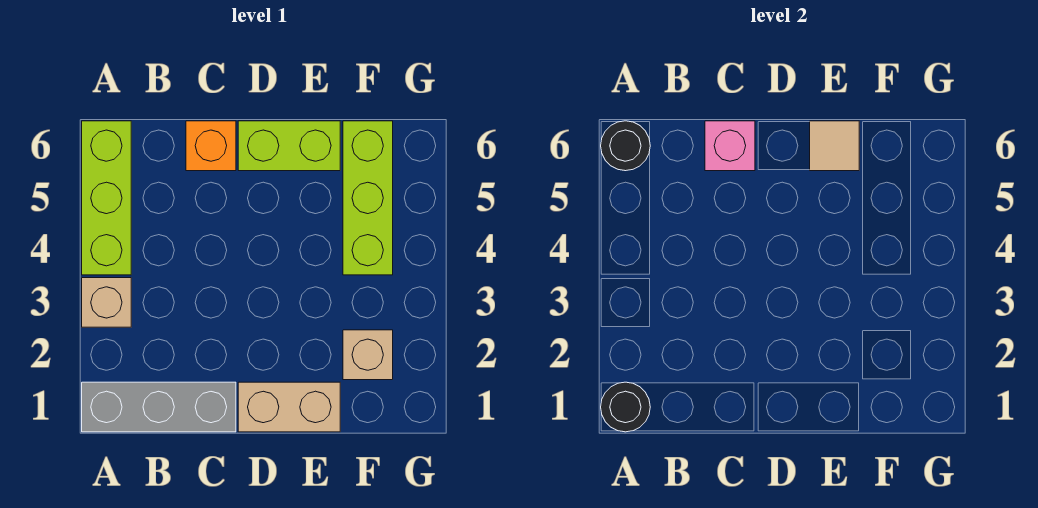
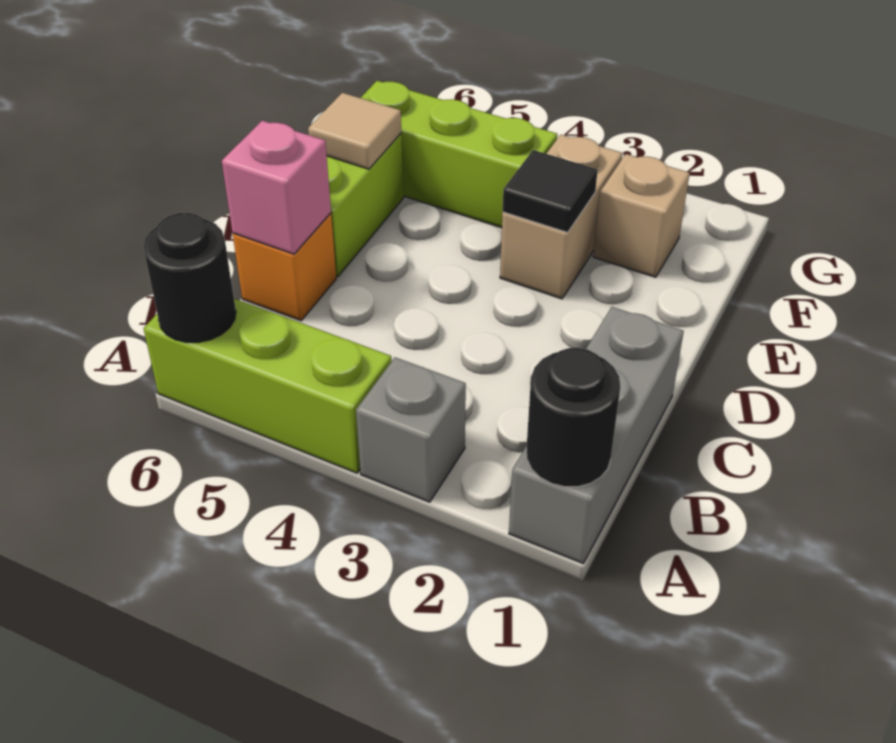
tan 1x1 brick [82,278,131,327] -> grey 1x1 brick [356,357,466,502]
tan 1x2 brick [238,382,340,432] -> tan 1x2 brick moved to [500,135,622,299]
none -> black 1x1 tile [503,150,598,232]

